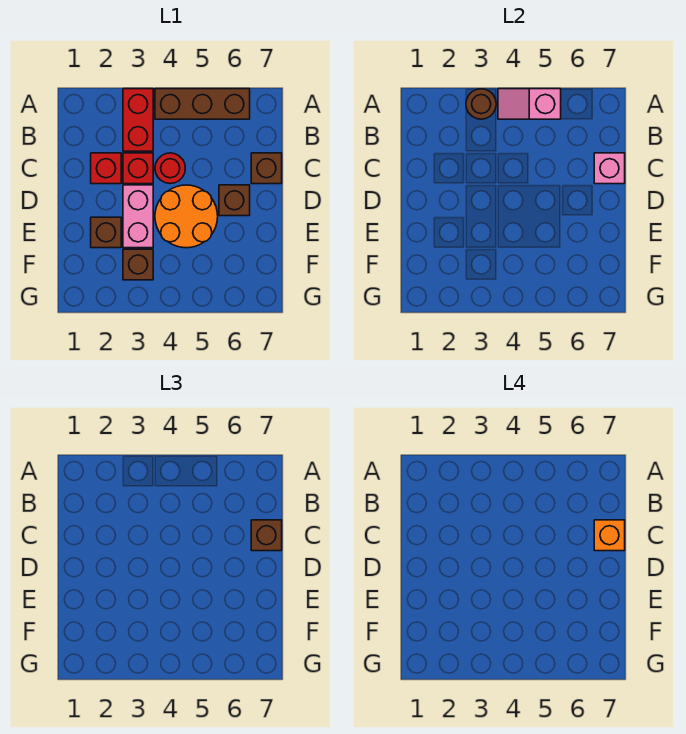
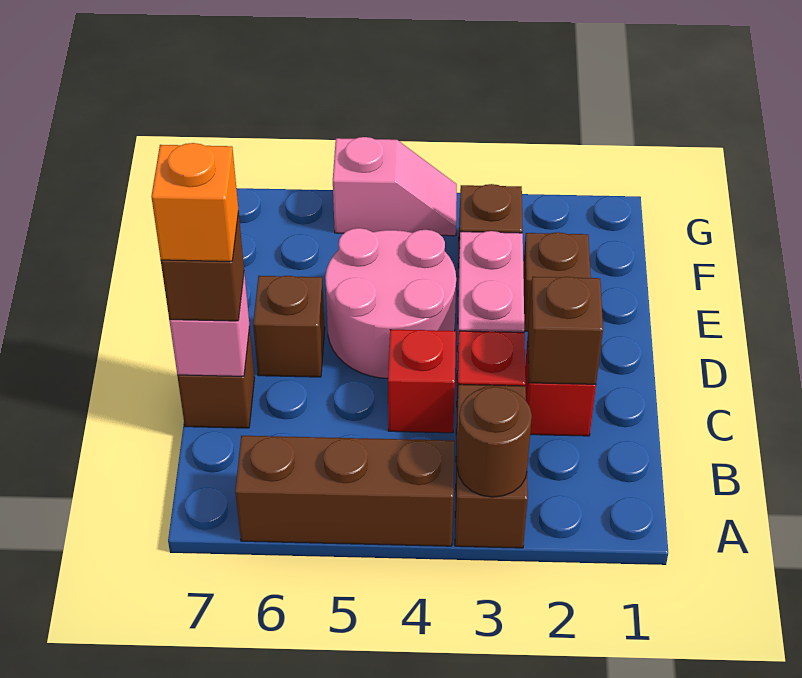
red 1x2 brick [123,89,153,151] -> brown 1x2 brick [455,384,528,548]
pink 1x2 slope [498,89,561,119] -> pink 1x2 slope moved to [333,137,457,236]
none -> brown 1x1 brick [528,277,603,384]
red 1x1 round brick [155,153,185,184] -> red 1x1 brick [388,330,456,433]
orange 2x2 round brick [155,185,218,248] -> pink 2x2 round brick [325,228,456,378]

